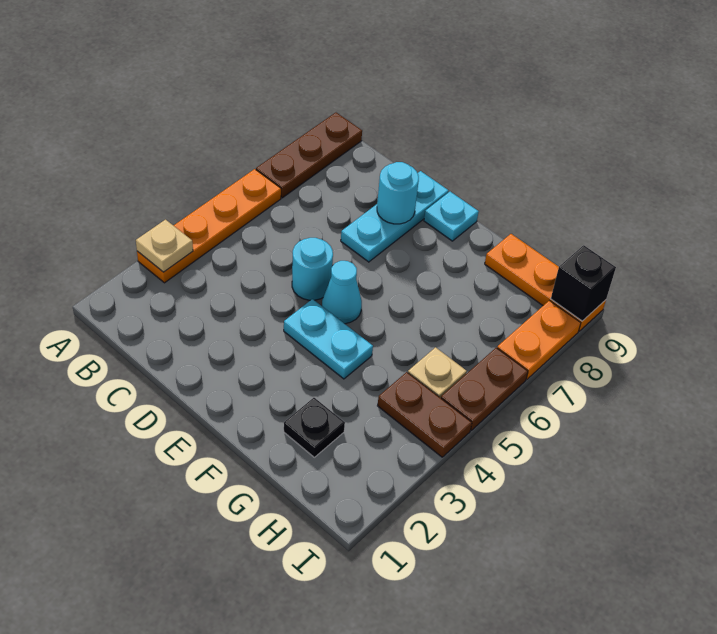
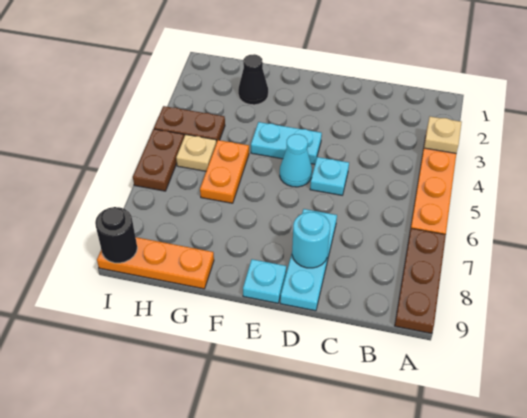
cyan 1x1 round brick [292,238,333,300] -> cyan 1x1 plate [310,157,349,195]
black 1x1 plate [284,398,345,457] -> black 1x1 cone [238,54,268,105]
orange 1x2 plate [497,300,581,379] -> orange 1x2 plate moved to [200,140,249,203]
black 1x1 brick [551,245,616,321] -> black 1x1 round brick [95,207,137,263]

